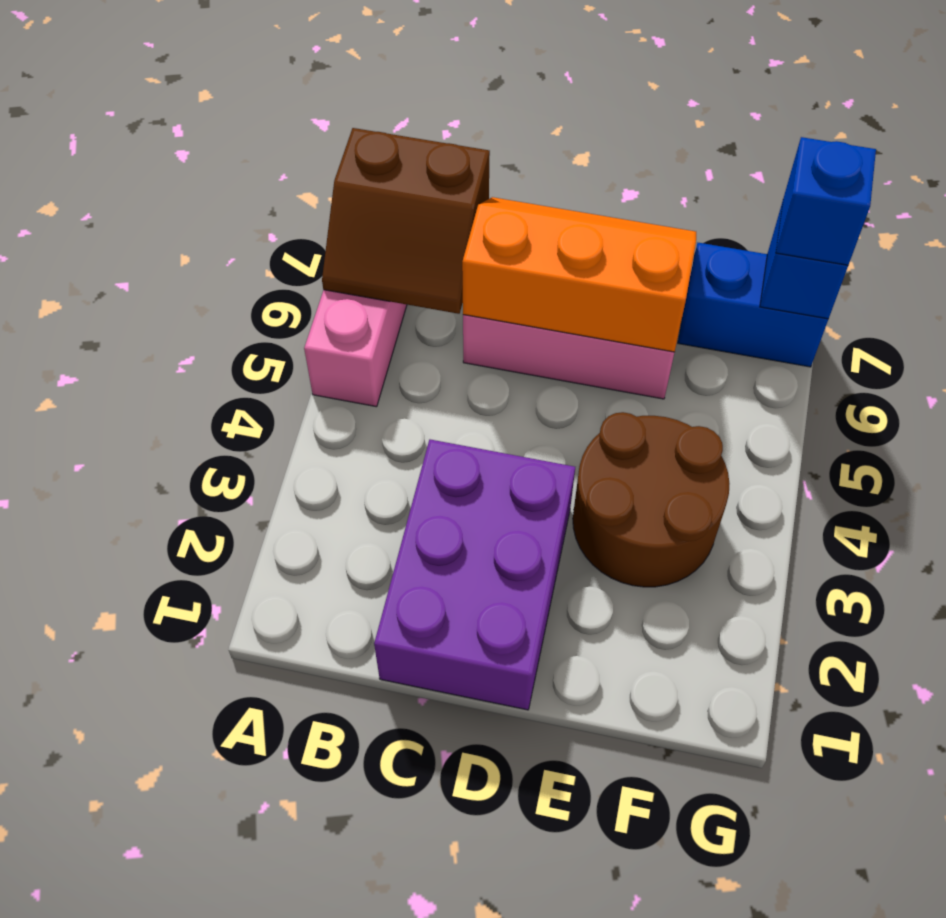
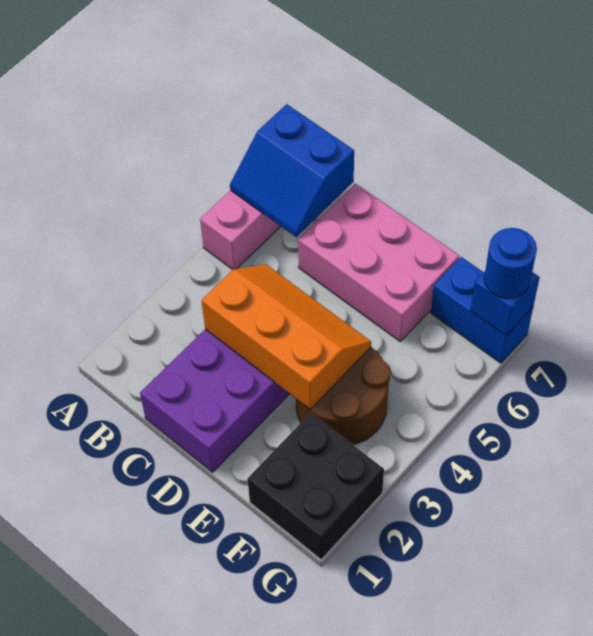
brown 2x2 slope [322,128,490,314] -> blue 2x2 slope [230,104,354,237]
orange 2x3 slope [462,197,696,352] -> orange 2x3 slope moved to [201,264,371,409]
none -> black 2x2 brick [248,413,384,560]
blue 1x1 brick [776,137,876,265] -> blue 1x1 round brick [484,228,537,299]

